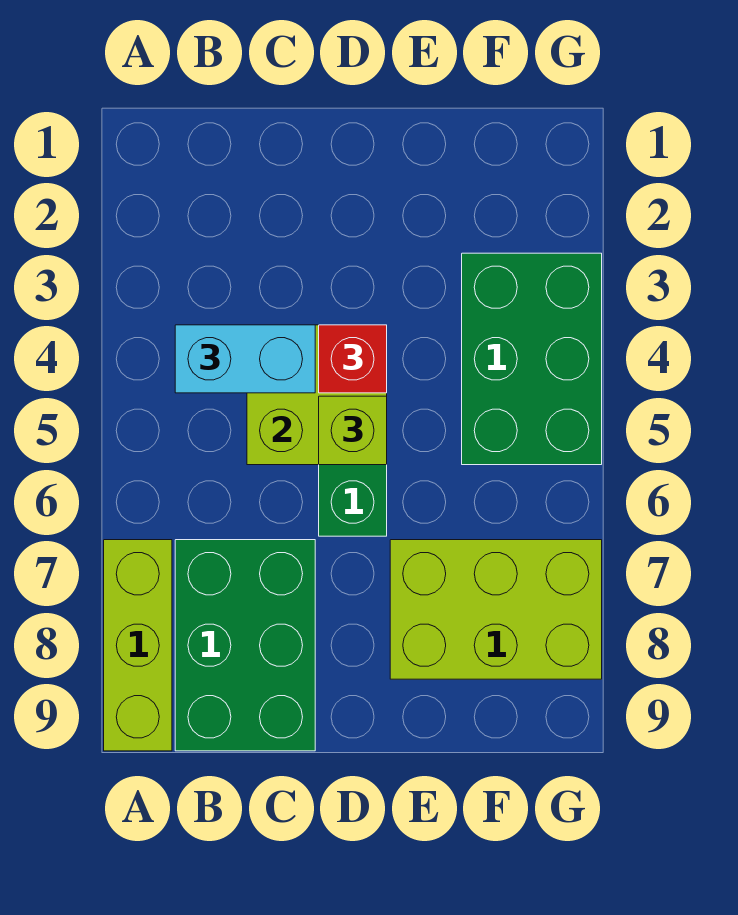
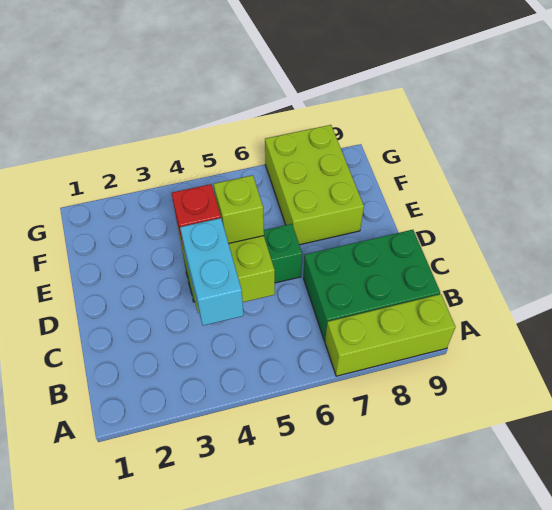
green 2x3 brick [462,253,602,465] -> none

